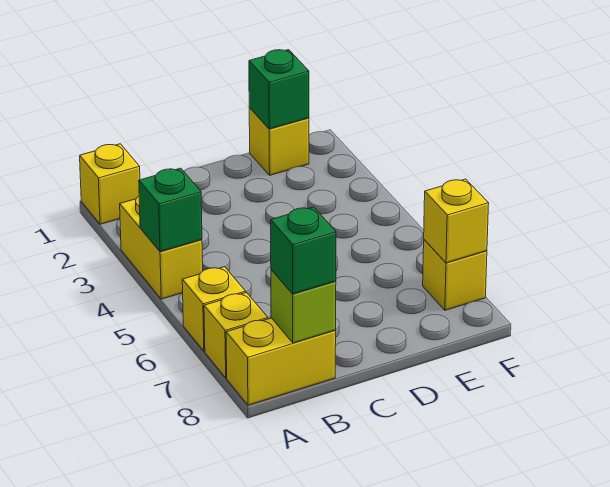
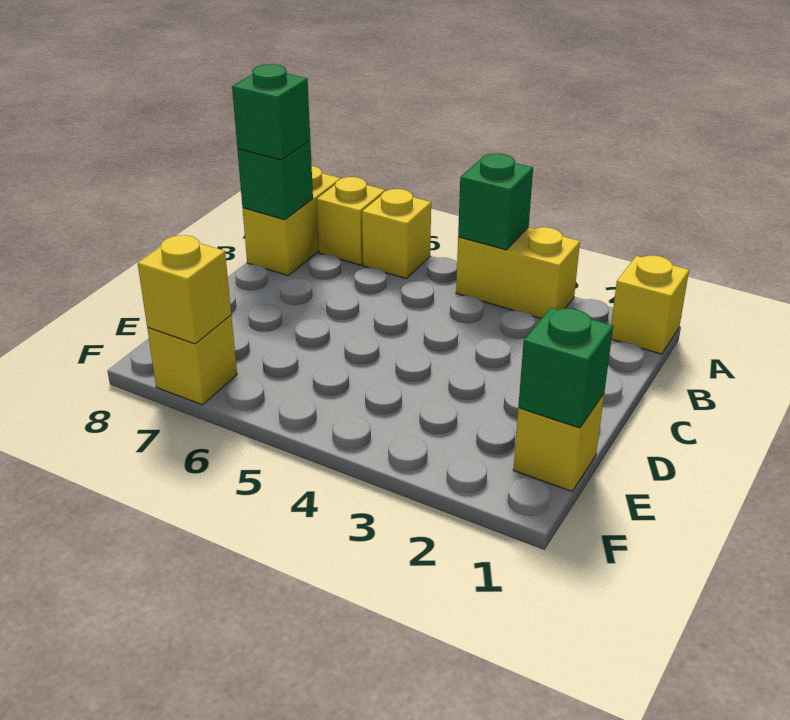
lime 1x1 brick [271,270,336,343] -> green 1x1 brick [237,141,313,220]

